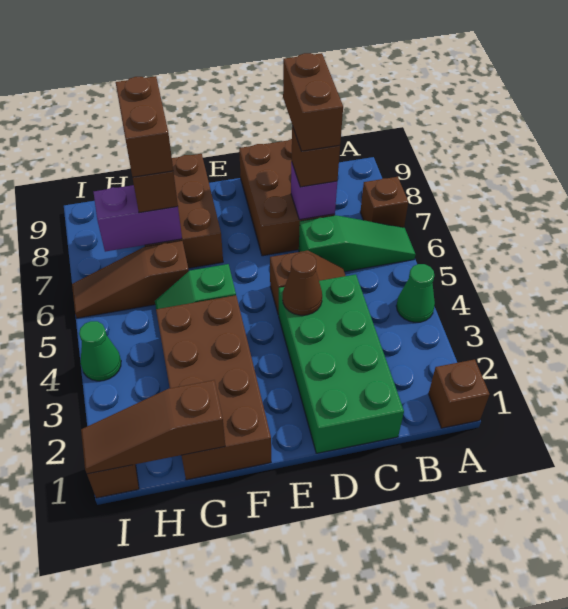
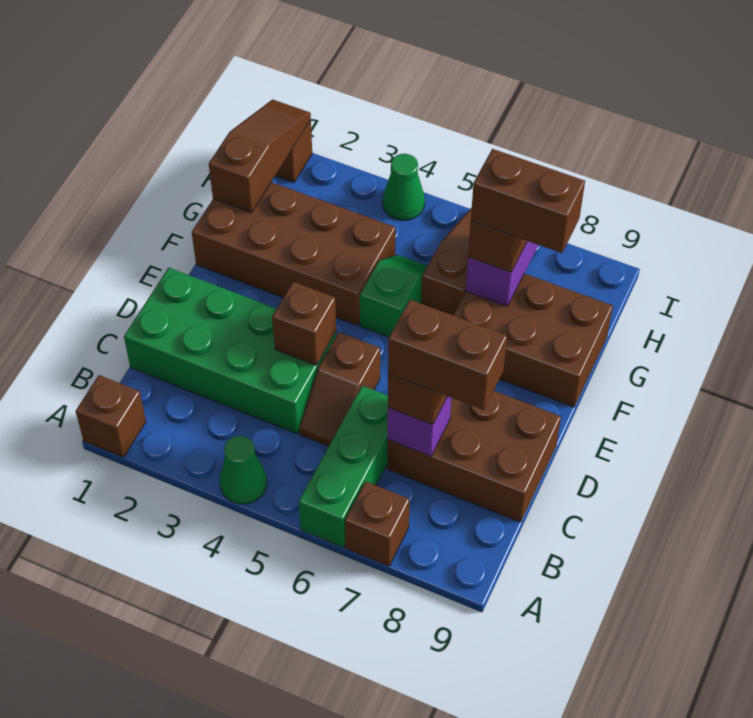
green 1x3 slope [299,215,416,272] -> green 1x3 brick [299,386,388,547]
brown 1x1 cone [283,253,322,315] -> brown 1x1 brick [272,282,336,365]

